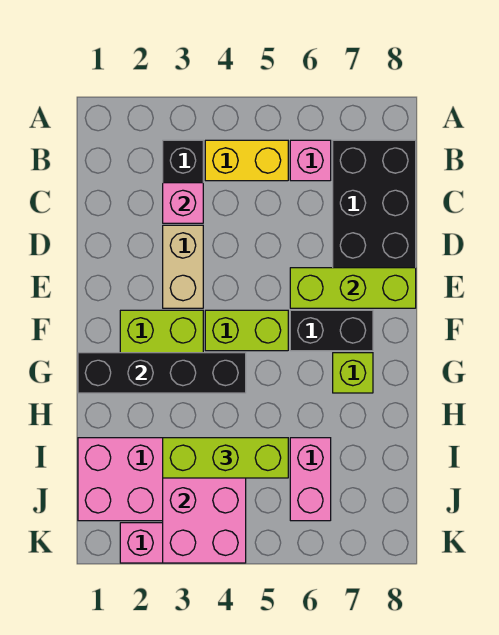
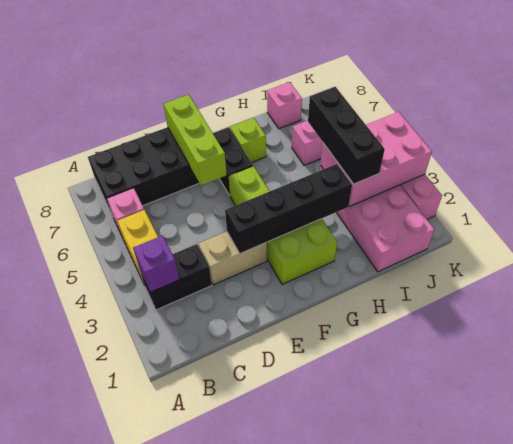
none -> purple 1x1 brick [133,236,179,292]
pink 1x1 brick [163,183,203,223] -> pink 1x1 brick moved to [267,82,302,129]
black 1x4 brick [78,353,246,393] -> black 1x4 brick turned to [225,164,352,254]
lime 1x3 brick [163,438,288,478] -> black 1x3 brick [308,87,385,184]

